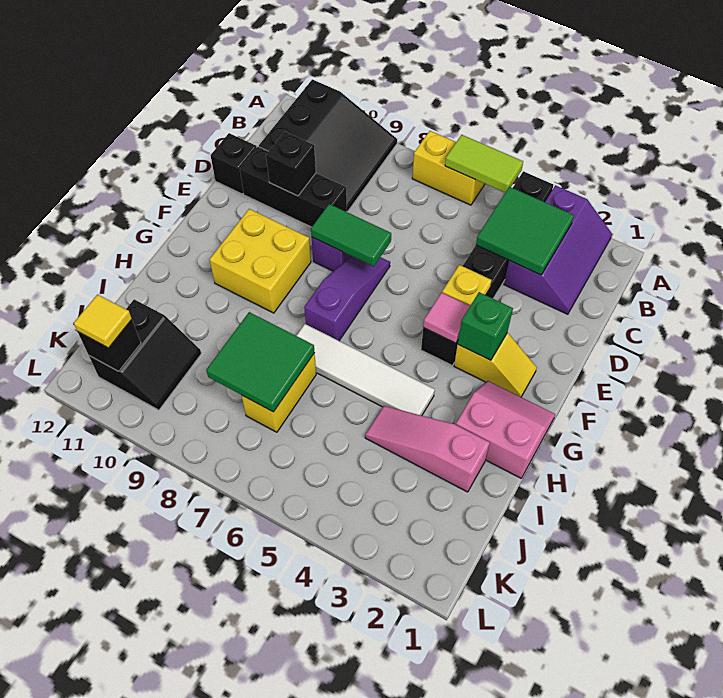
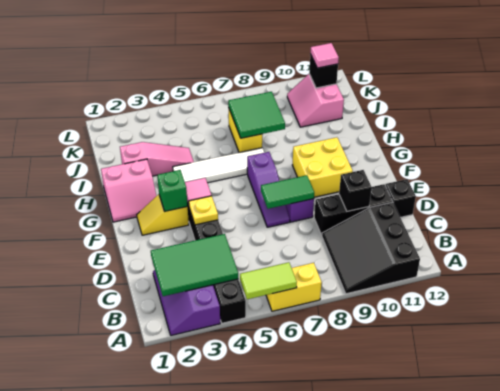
green 2x2 tile [476,187,574,275] -> green 2x3 tile [151,234,238,296]
black 2x2 slope [89,299,201,410] -> pink 2x2 slope [287,74,344,127]
yellow 1x1 tile [74,294,132,348] -> pink 1x1 tile [310,43,339,68]

